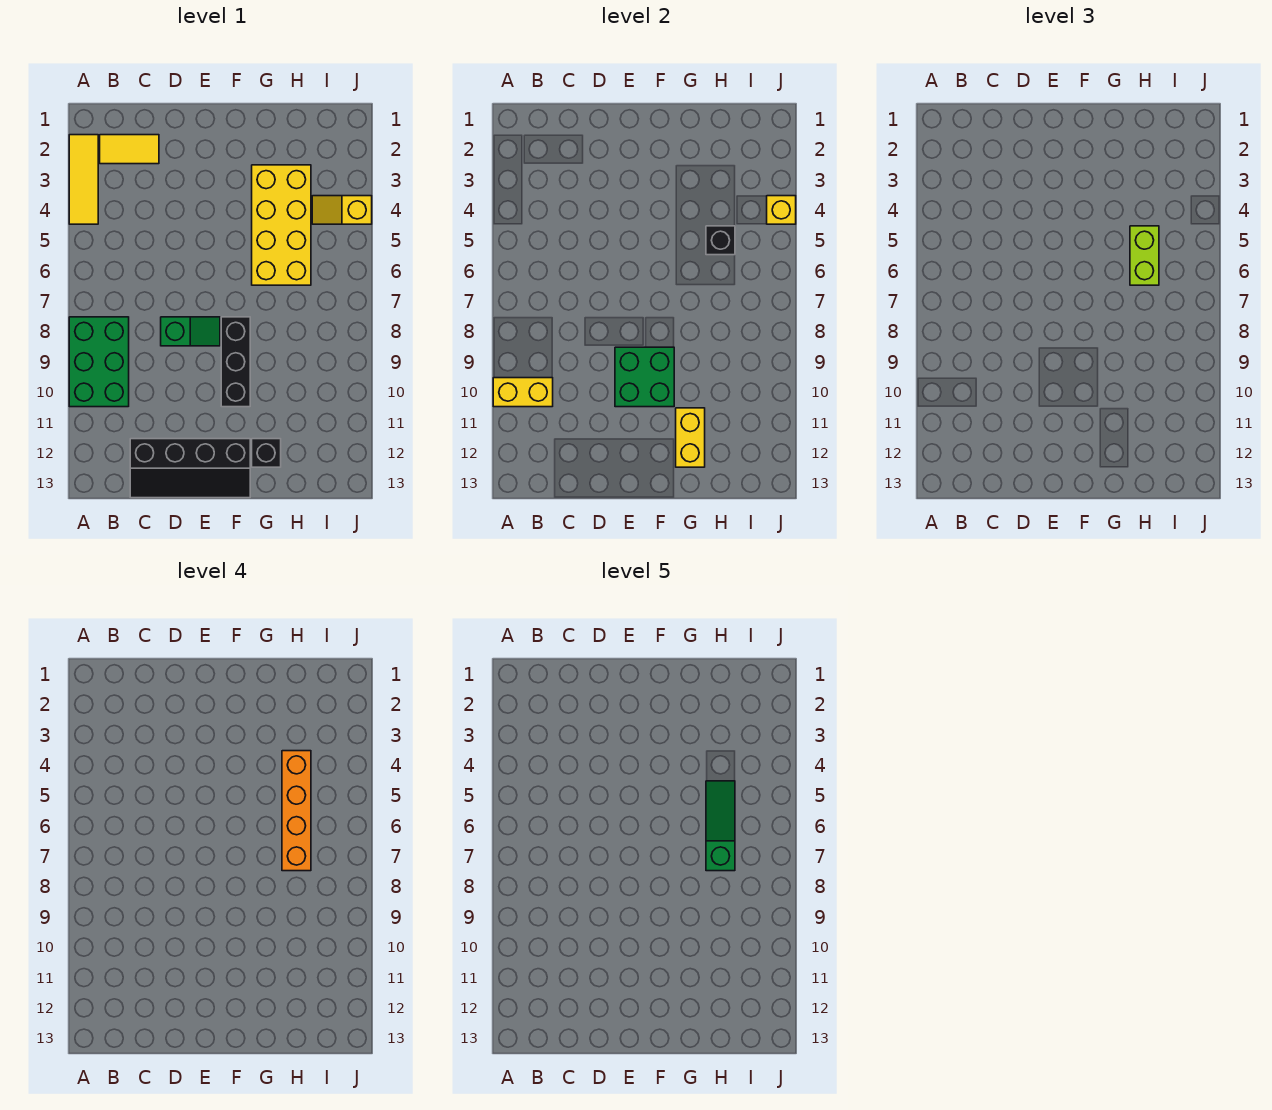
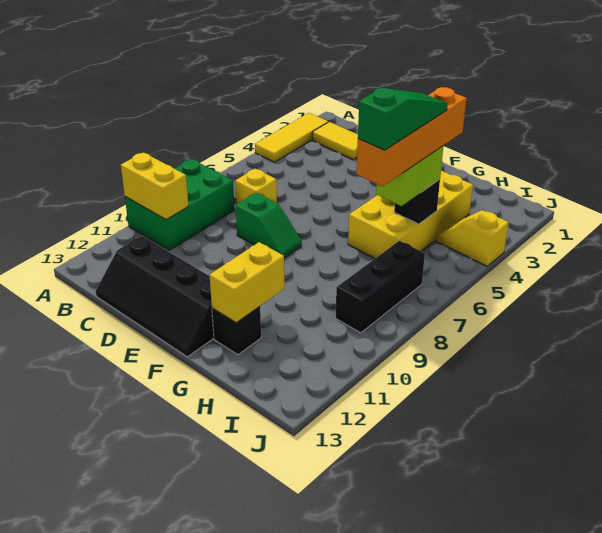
green 2x2 brick [615,347,674,407] -> none
black 1x3 brick [221,317,250,407] -> black 1x3 brick moved to [336,241,425,333]
yellow 1x1 brick [767,196,796,224] -> yellow 1x1 brick moved to [235,169,277,204]

